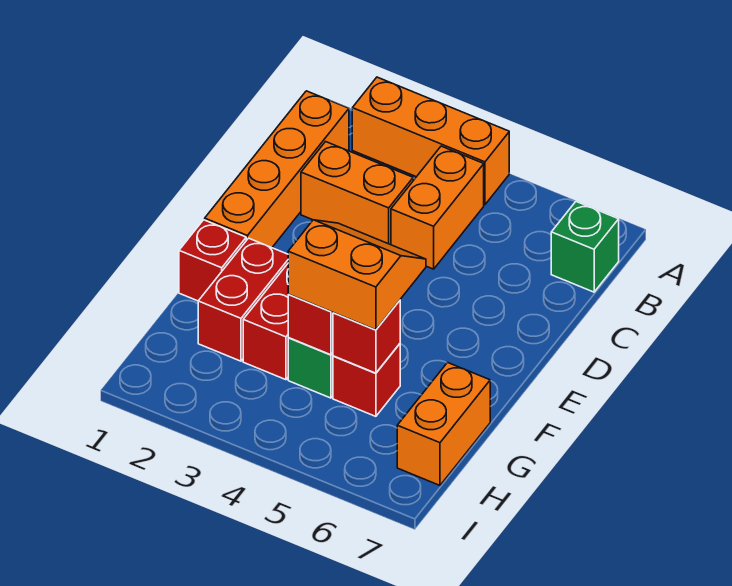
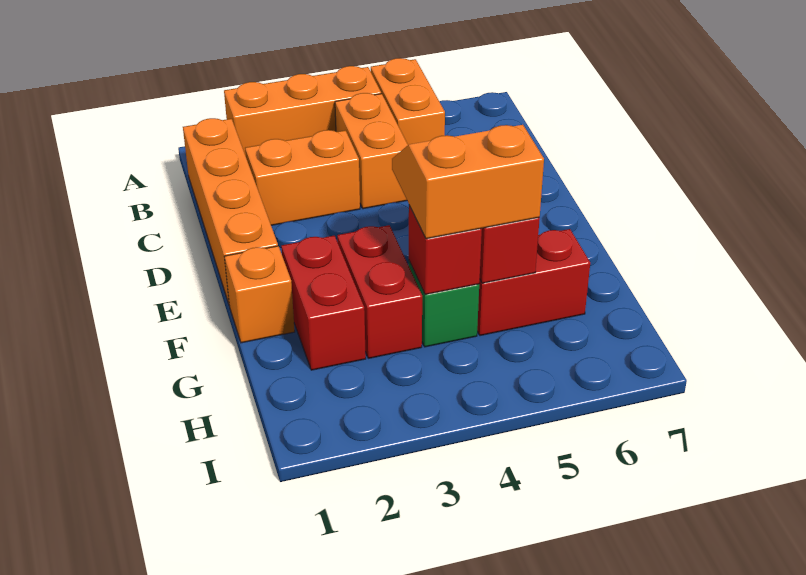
green 1x1 brick [551,202,619,292] -> none
red 1x1 brick [179,220,246,301] -> orange 1x1 brick [224,246,295,343]
red 1x1 brick [333,344,400,416] -> red 1x2 brick [477,229,590,336]
orange 1x2 brick [397,363,490,485] -> orange 1x2 brick moved to [371,58,445,145]

